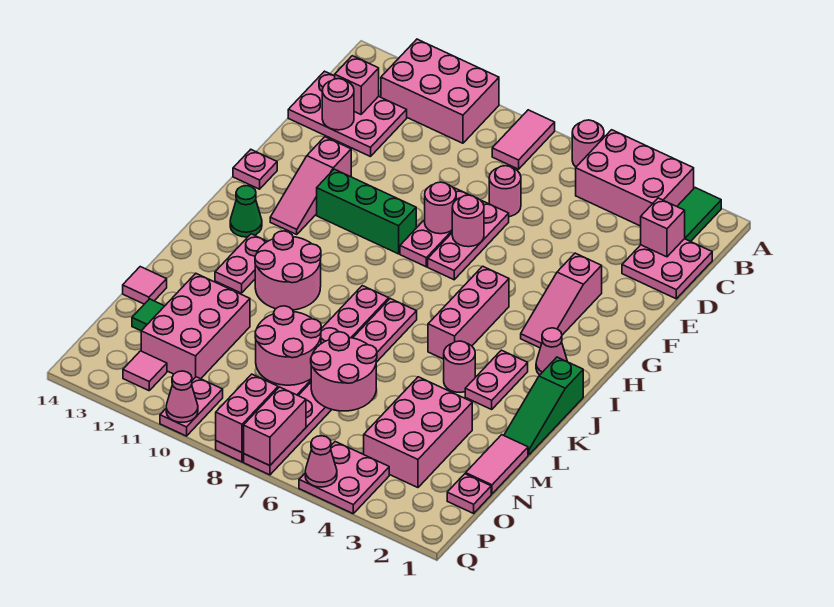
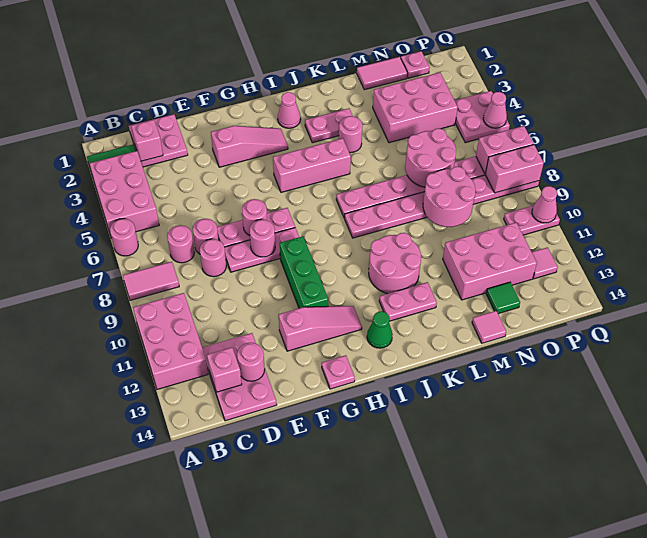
none -> pink 1x1 round brick [167,225,195,263]
none -> pink 1x1 round brick [200,239,226,277]
green 1x3 slope [504,357,583,455] -> none

